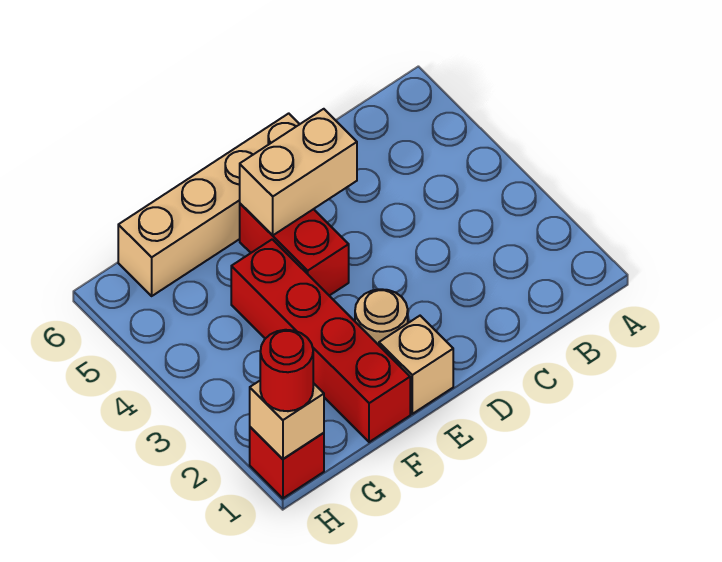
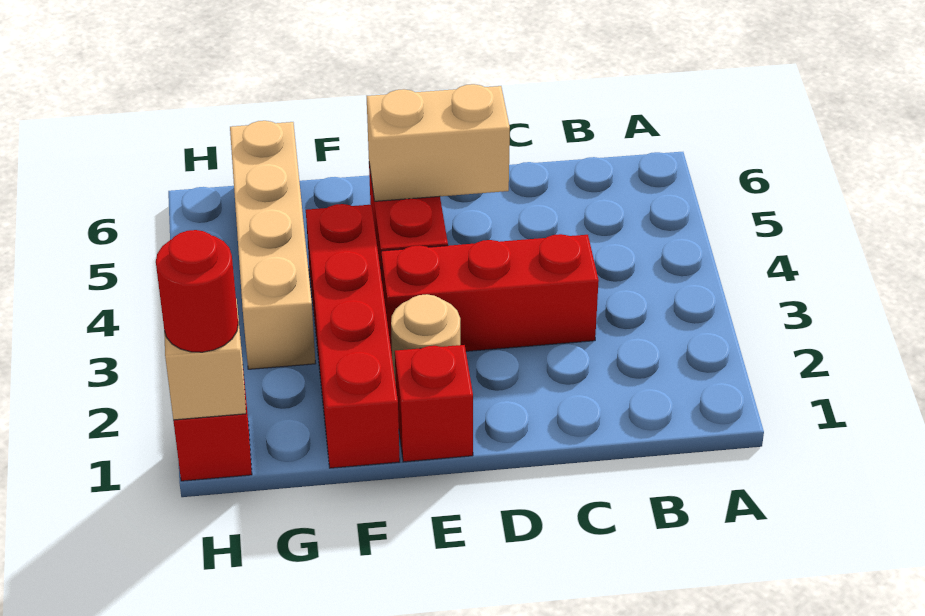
none -> red 1x3 brick [381,234,599,354]
tan 1x4 brick [118,113,300,296] -> tan 1x4 brick turned to [230,121,316,369]
tan 1x1 brick [379,316,453,414] -> red 1x1 brick [395,345,473,462]

